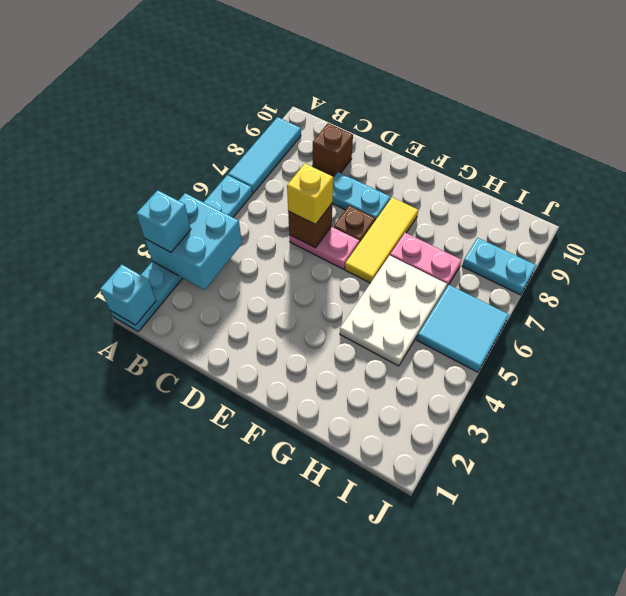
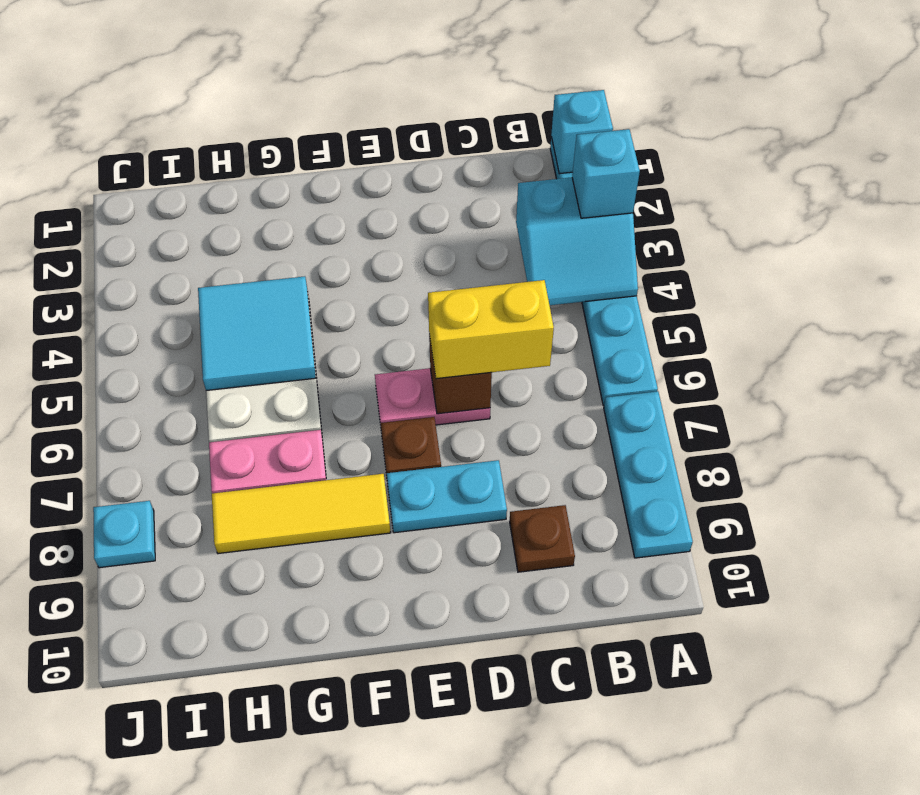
cyan 2x2 brick [145,193,242,290] -> cyan 2x2 slope [516,177,638,305]
cyan 1x3 tile [228,117,301,193] -> cyan 1x3 plate [604,391,693,558]
brown 1x1 brick [313,123,353,176] -> brown 1x1 plate [510,505,575,572]
yellow 1x1 brick [287,163,333,224] -> yellow 1x2 brick [428,280,554,379]
yellow 1x3 tile [345,197,418,283] -> yellow 1x3 tile turned to [212,474,391,554]
cyan 2x2 tile [417,285,509,372] -> cyan 2x2 tile moved to [198,276,316,391]
cyan 1x2 plate [462,238,536,295] -> cyan 1x1 plate [93,501,155,568]

